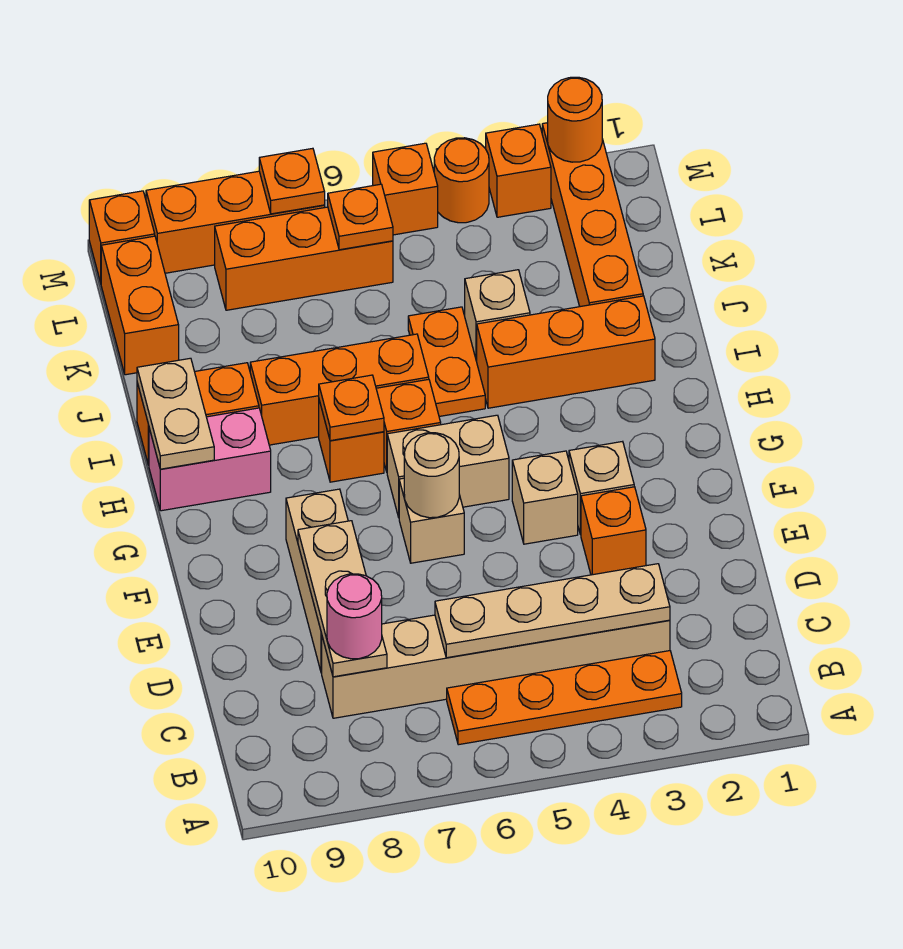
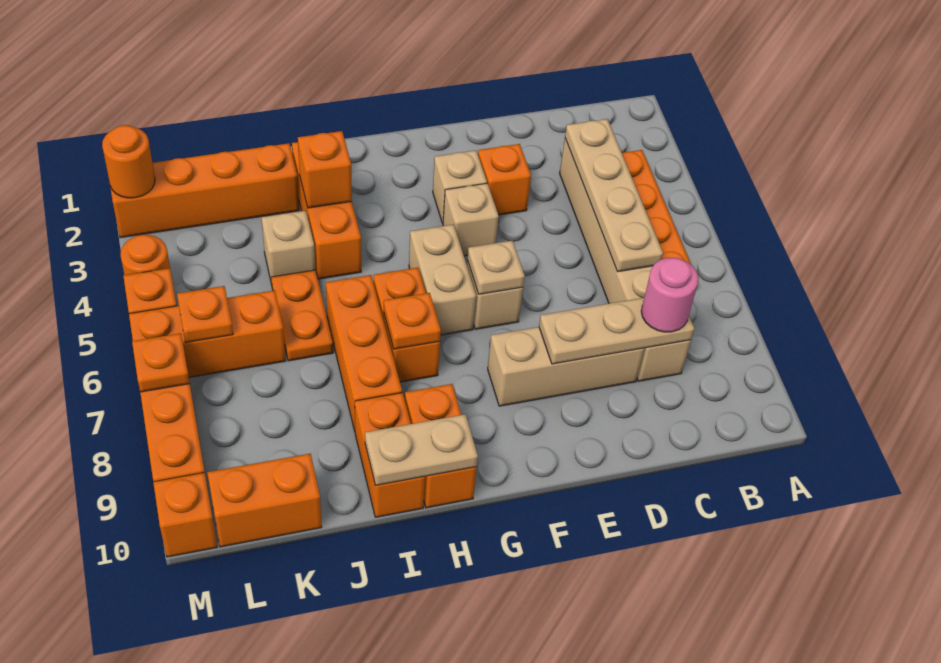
tan 1x1 round brick [404,433,459,518] -> tan 1x1 plate [467,241,525,294]
pink 1x2 brick [149,408,271,511] -> orange 1x2 brick [405,384,477,508]
orange 1x2 plate [408,307,485,416] -> orange 1x2 plate turned to [271,270,333,361]
orange 1x3 brick [215,207,393,310] -> orange 1x3 brick turned to [129,290,286,377]
orange 1x1 brick [486,124,551,217] -> orange 1x1 brick moved to [298,131,352,208]

